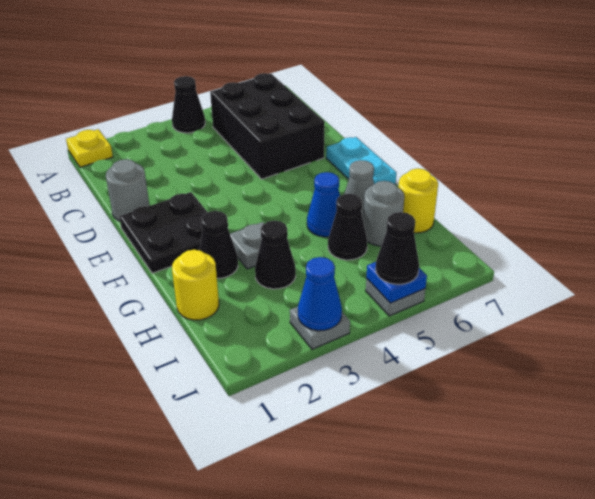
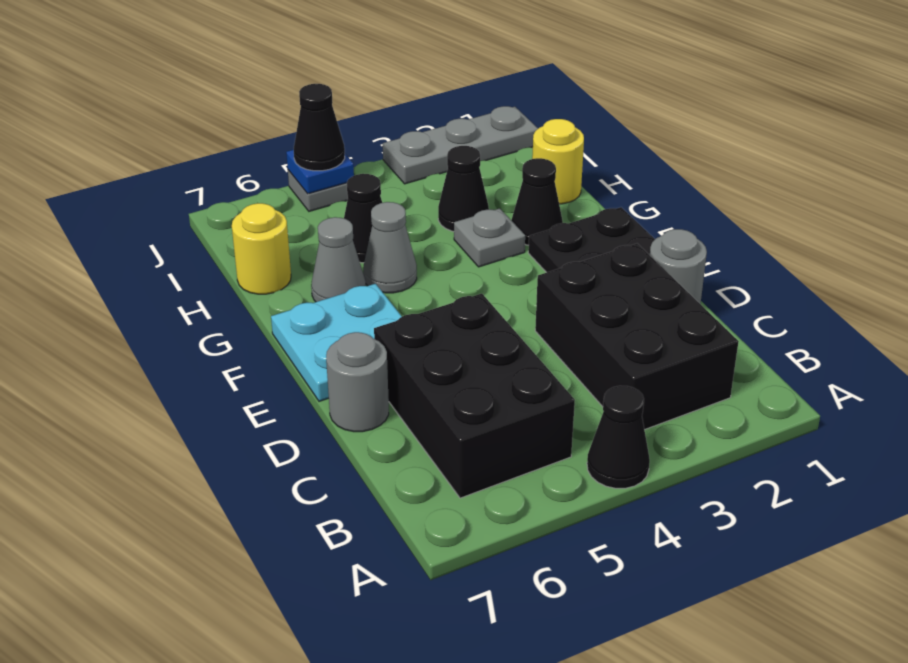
yellow 1x1 plate [66,129,113,167] -> none
none -> black 2x3 brick [535,244,739,430]
cyan 1x2 plate [326,137,396,184] -> cyan 2x2 plate [271,284,402,401]
blue 1x1 cone [307,172,340,237] -> grey 1x1 cone [363,202,417,293]
grey 1x1 round brick [363,181,404,246] -> grey 1x1 round brick moved to [326,332,389,432]
grey 1x1 plate [290,307,350,349] -> grey 1x3 plate [383,106,538,184]
blue 1x1 cone [298,257,342,331] -> none

